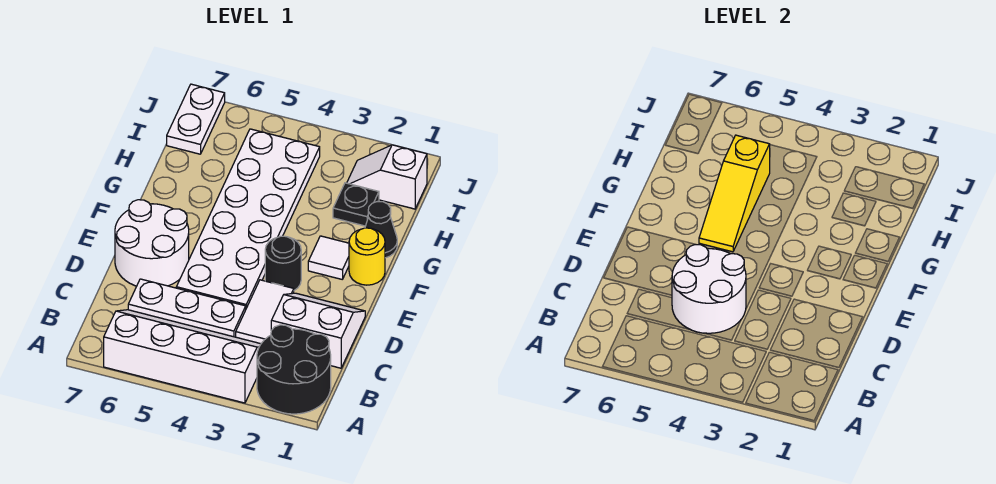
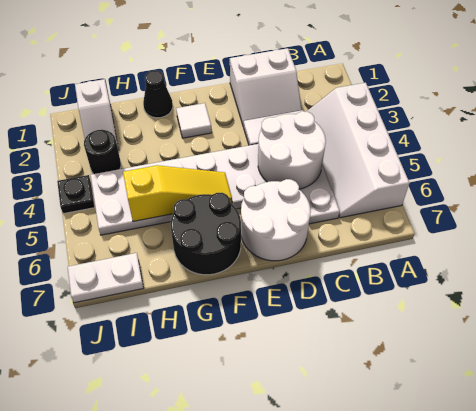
black 2x2 round brick [257,325,331,414] -> black 2x2 round brick moved to [171,193,241,275]
white 2x2 slope [271,293,365,368] -> white 2x2 slope turned to [230,48,302,127]
black 1x1 round brick [265,236,301,290] -> black 1x1 round brick moved to [84,130,121,174]
yellow 1x1 round brick [349,228,385,285] -> none
black 1x1 plate [333,183,379,226] -> black 1x1 plate moved to [57,175,95,214]

